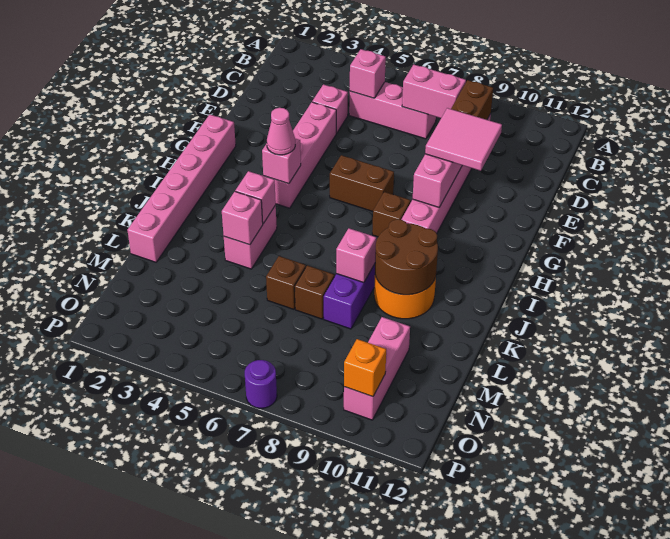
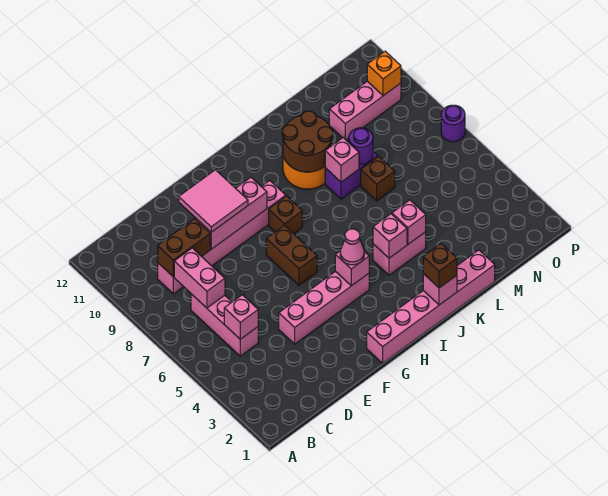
pink 1x1 brick [312,84,348,133] -> pink 1x1 brick moved to [423,274,457,305]
brown 1x1 brick [266,256,306,309] -> brown 1x1 brick moved to [423,244,457,288]
none -> purple 1x1 round brick [349,128,373,164]

